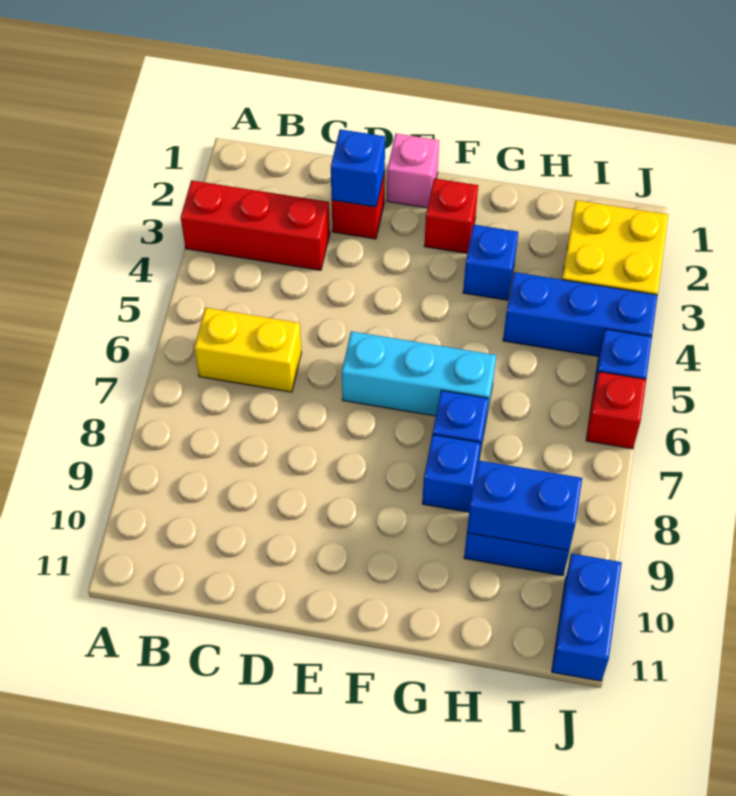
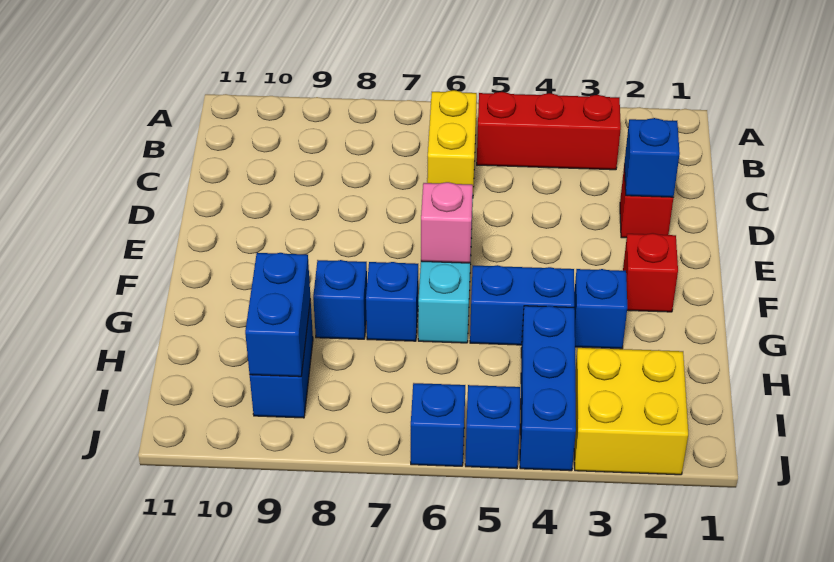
red 1x3 brick [181,180,330,270] -> red 1x3 brick turned to [477,92,621,170]
pink 1x1 brick [387,134,439,208] -> pink 1x1 brick moved to [421,182,473,263]
red 1x1 brick [586,372,646,449] -> blue 1x1 brick [411,383,465,466]
blue 1x2 brick [552,554,622,681] -> blue 1x2 brick moved to [470,265,574,345]

